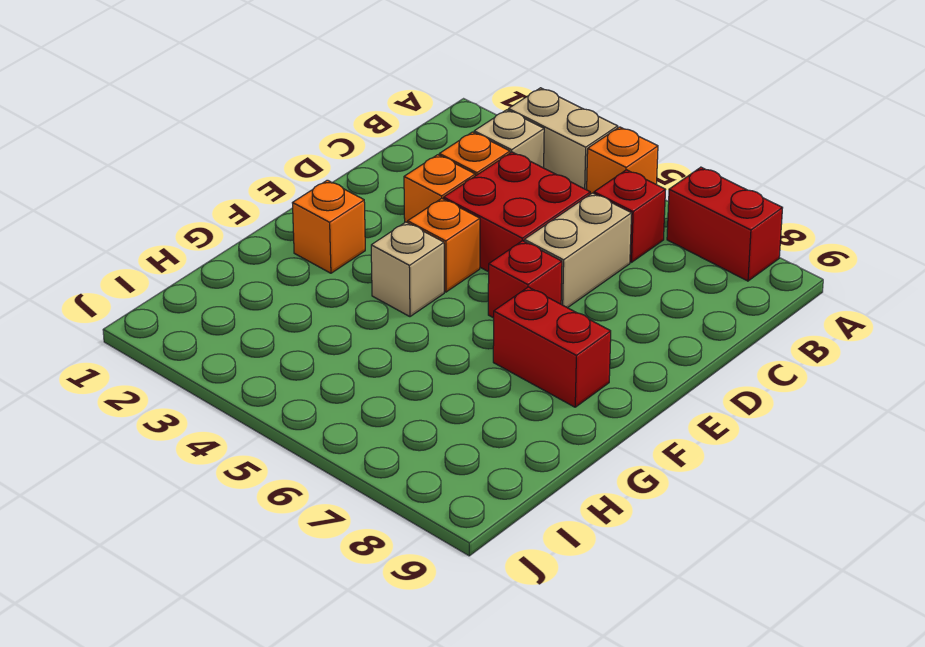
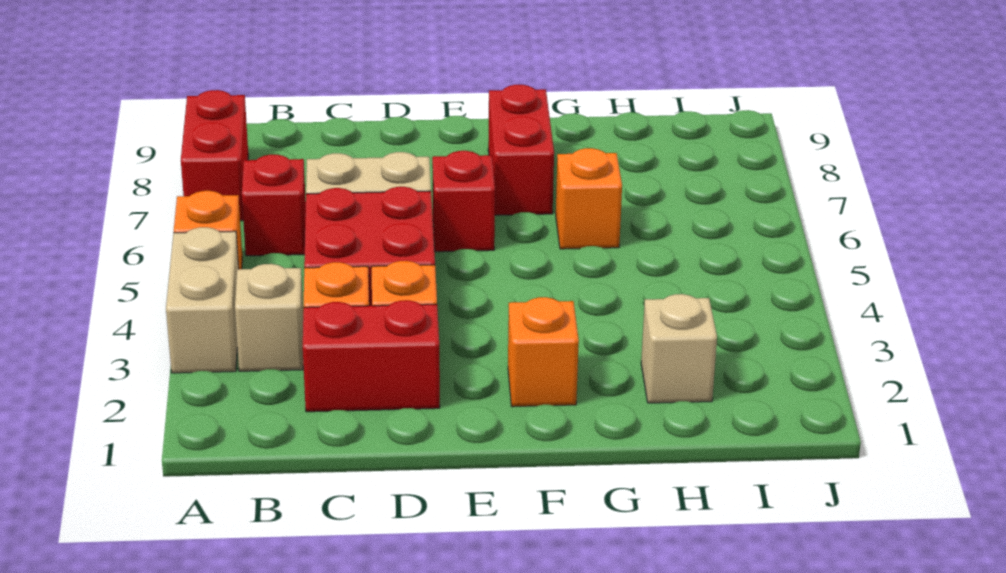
none -> red 1x2 brick [303,300,440,412]
orange 1x1 brick [408,198,480,292] -> orange 1x1 brick moved to [556,148,622,249]
tan 1x1 brick [371,222,444,317] -> tan 1x1 brick moved to [641,294,717,403]

